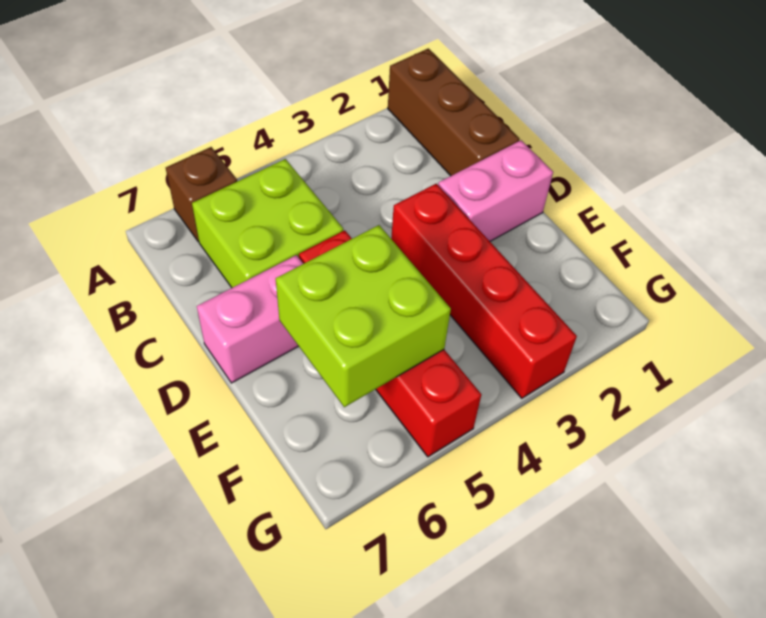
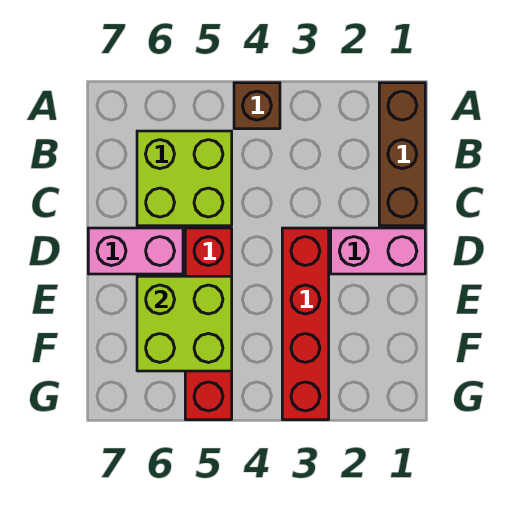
brown 1x1 brick [166,147,237,242] -> brown 1x1 brick moved to [234,83,280,129]

